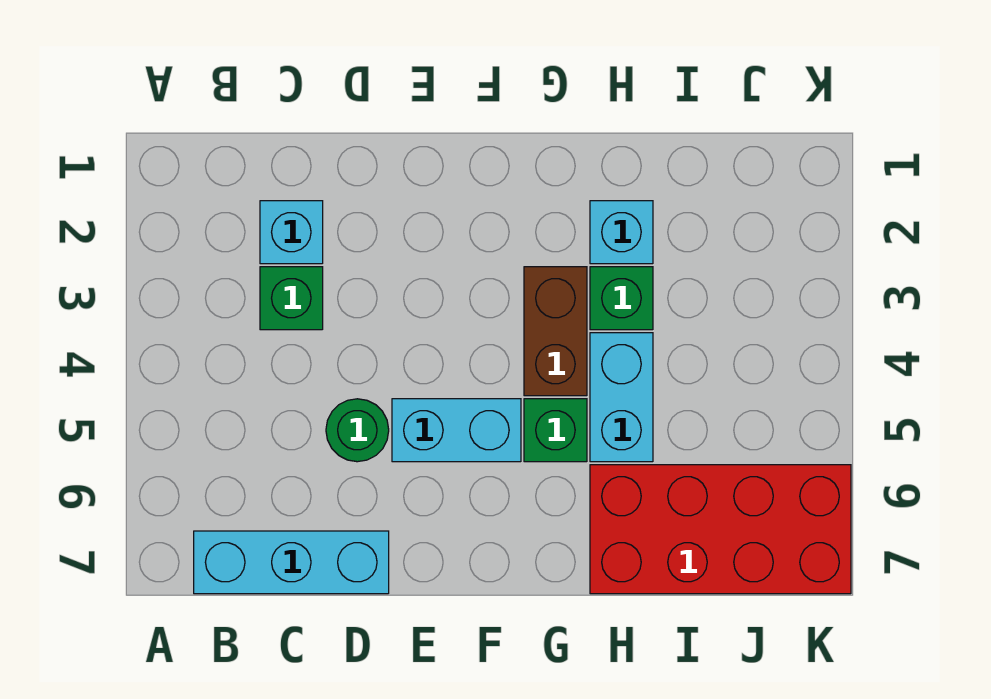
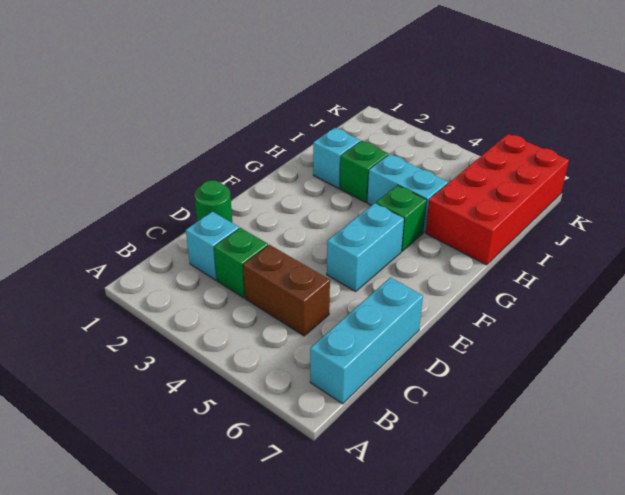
green 1x1 round brick [326,399,389,462] -> green 1x1 round brick moved to [195,181,232,223]
brown 1x2 brick [524,267,587,396] -> brown 1x2 brick moved to [243,245,330,336]

